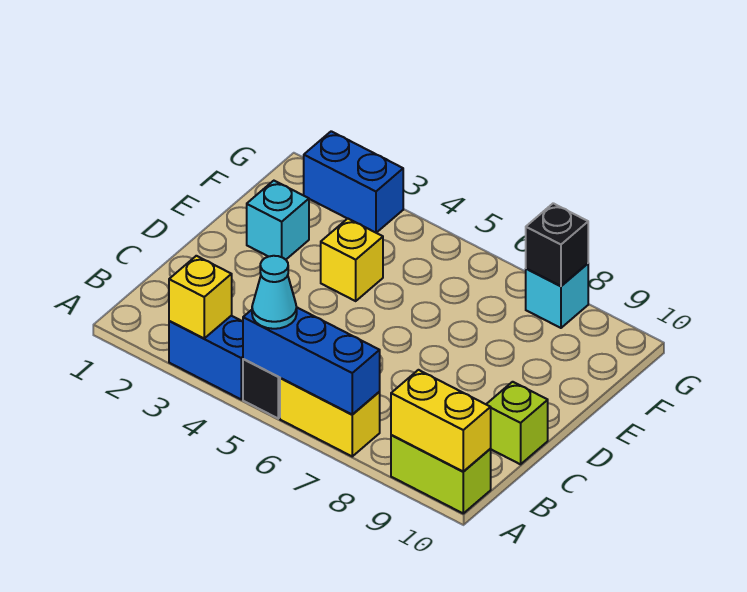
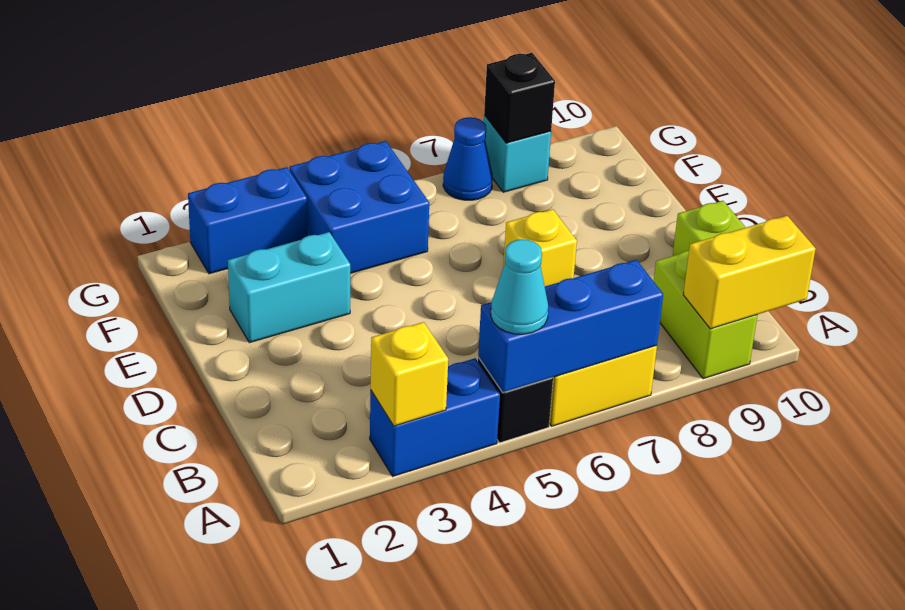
lime 1x2 brick [391,435,491,513] -> lime 1x2 brick turned to [654,251,757,379]
cyan 1x1 brick [247,181,309,260] -> cyan 1x2 brick [228,232,350,343]
yellow 1x1 brick [321,219,383,301] -> yellow 1x1 brick moved to [503,209,577,286]
none -> blue 2x2 brick [290,141,429,273]
none -> blue 1x1 cone [443,117,493,200]

